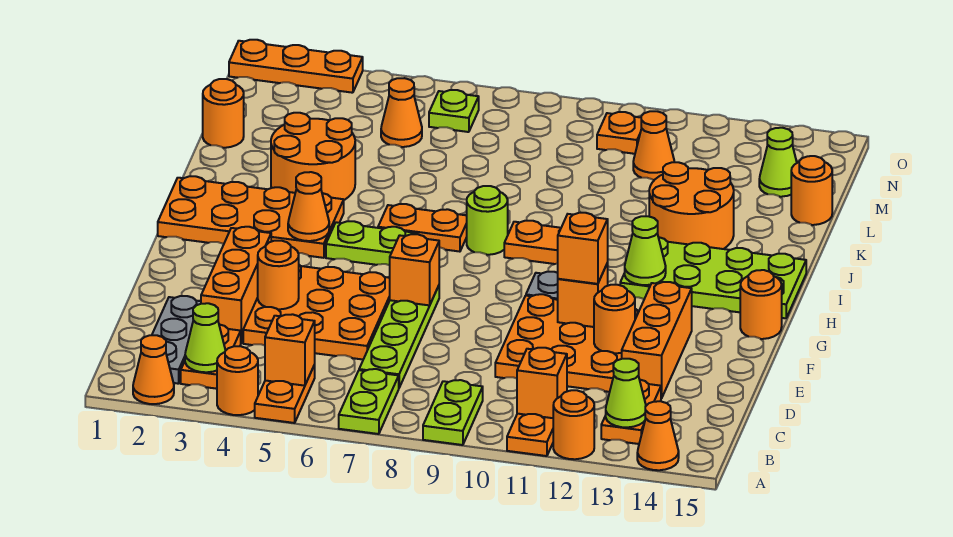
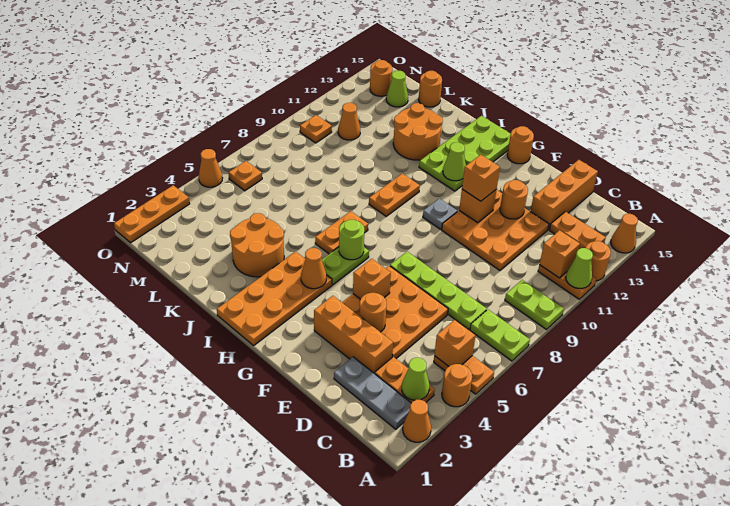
lime 1x1 cone [606,359,646,427] -> lime 1x1 cone moved to [566,248,593,288]
orange 1x3 brick [622,282,692,399] -> orange 1x3 brick turned to [530,160,598,229]
orange 1x1 brick [390,234,439,305] -> orange 1x1 brick moved to [353,259,391,299]
lime 1x1 round brick [467,186,508,255] -> lime 1x1 round brick moved to [339,220,364,260]
orange 1x1 round brick [203,79,244,148] -> orange 1x1 round brick moved to [370,60,392,96]
orange 1x1 cone [381,78,422,147] -> orange 1x1 cone moved to [199,149,222,187]
lime 1x1 plate [429,90,479,132] -> orange 1x1 plate [229,161,262,191]

